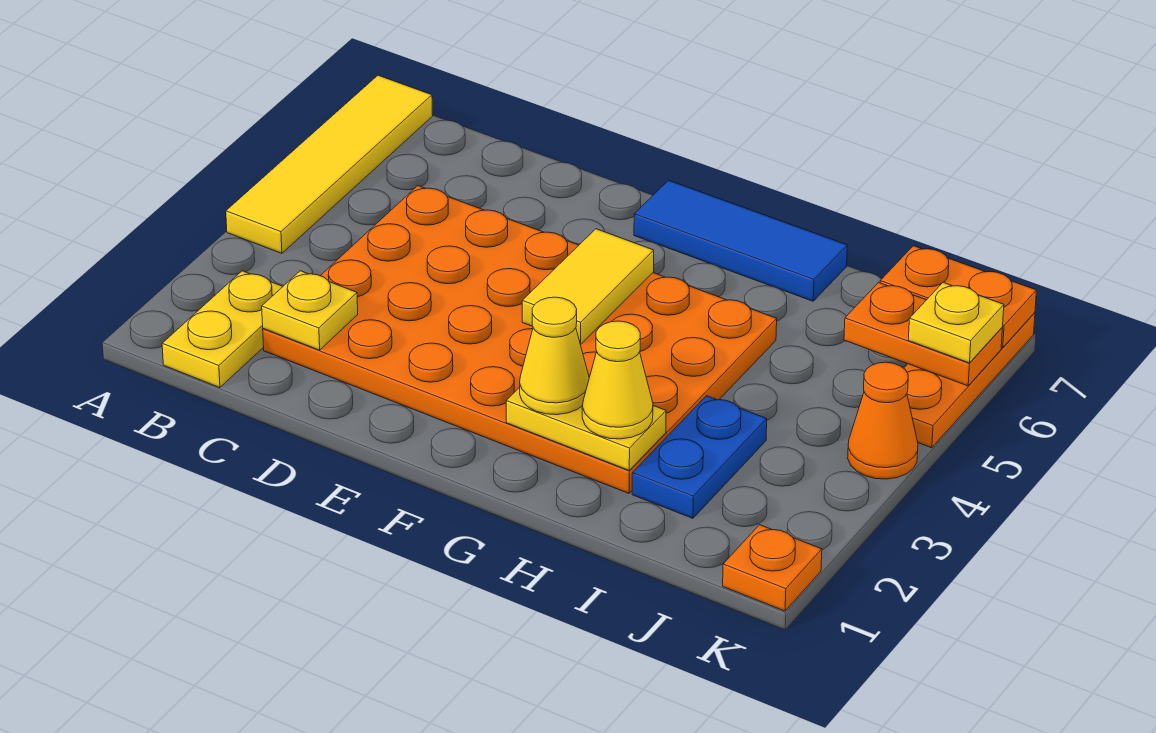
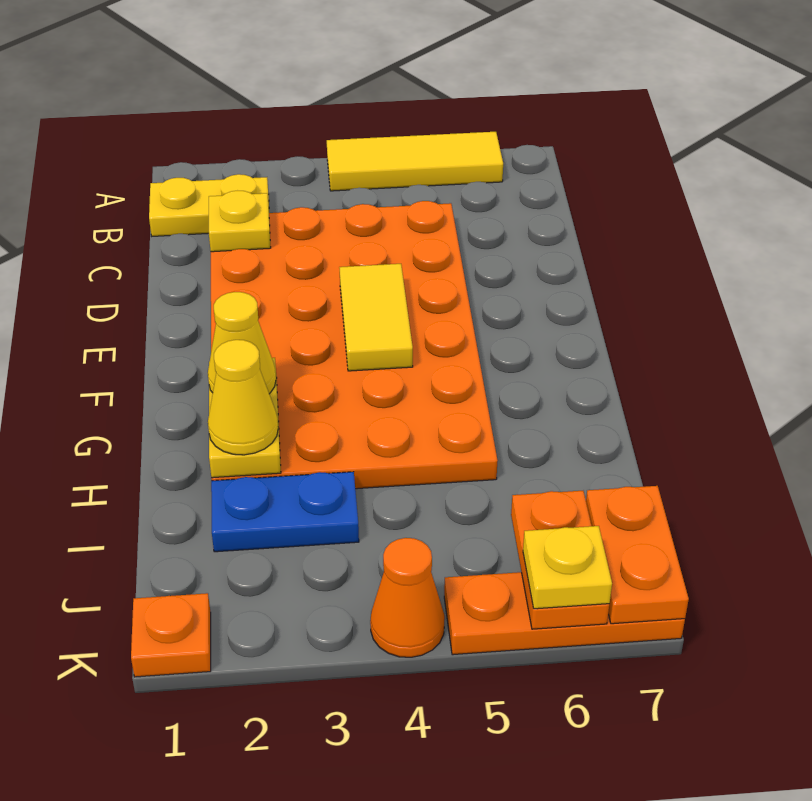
yellow 1x4 tile [226,75,433,253] -> yellow 1x3 tile [327,132,503,191]
yellow 1x2 tile [522,229,654,344] -> yellow 1x2 tile turned to [339,264,413,371]
blue 1x3 tile [634,180,847,301] -> none

